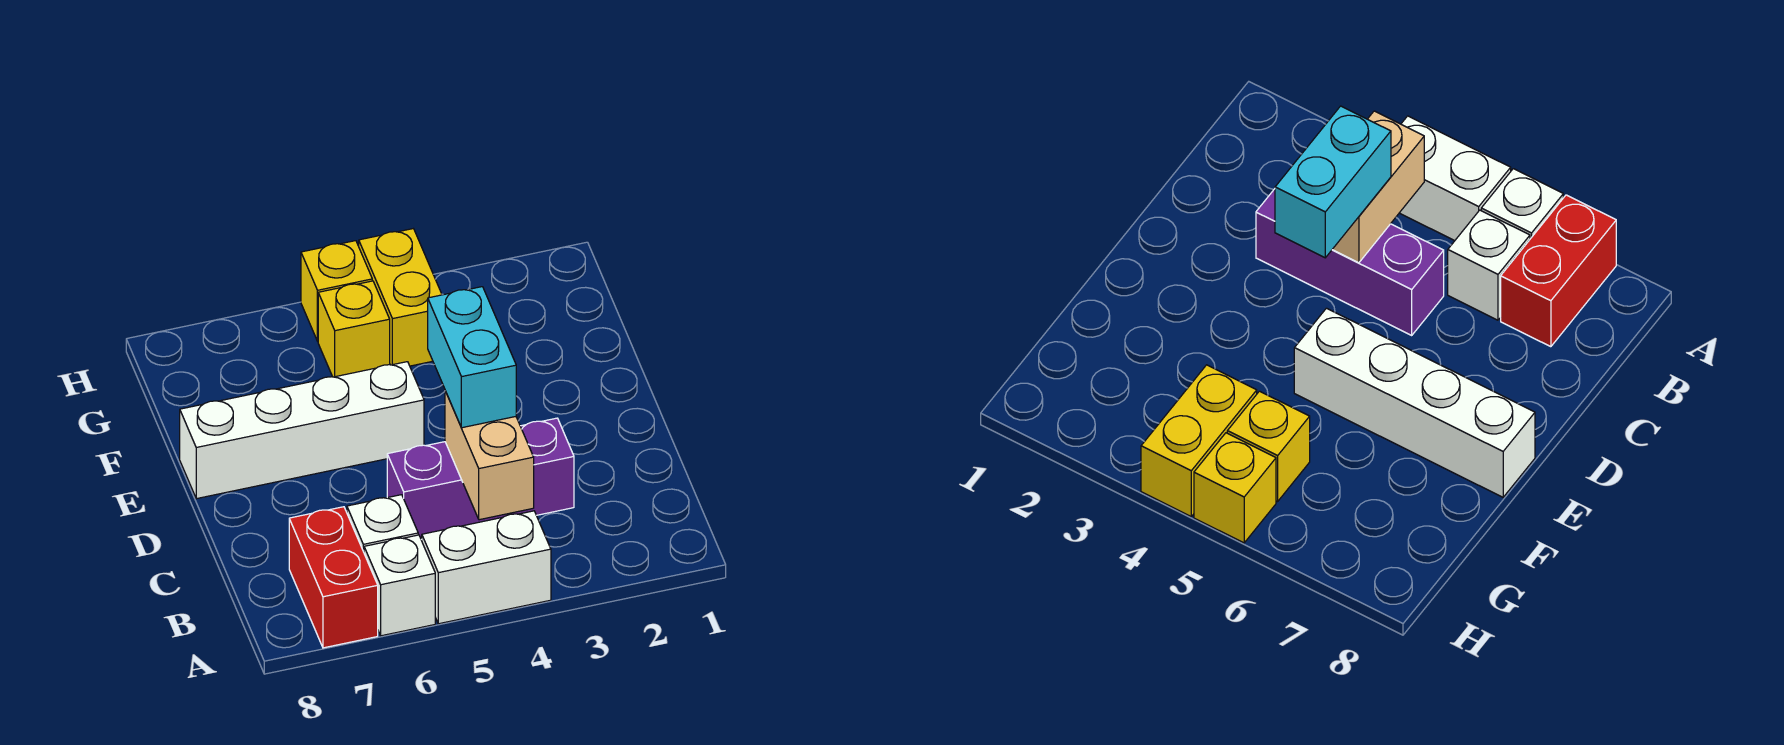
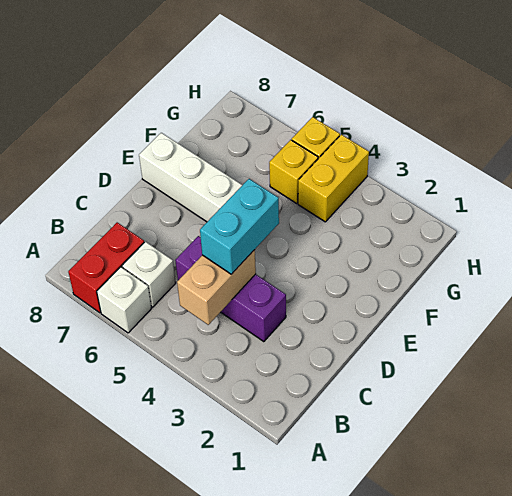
white 1x2 brick [421,511,551,624] -> none

